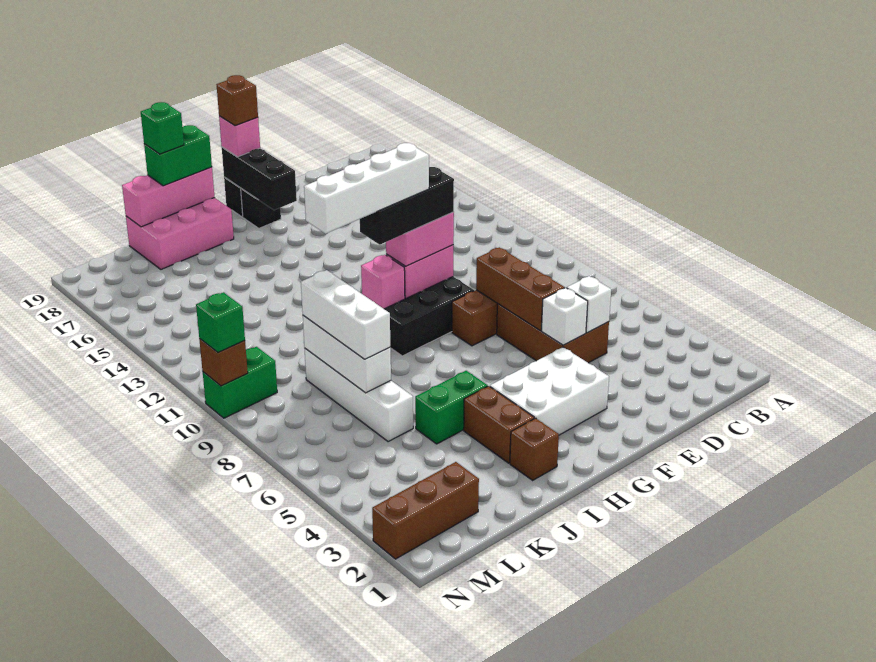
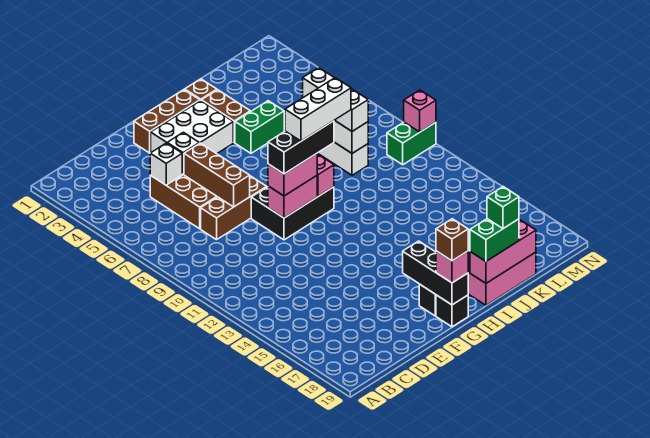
white 1x4 brick [304,143,429,234] -> white 1x3 brick [285,78,351,141]
brown 1x3 brick [372,462,479,559] -> brown 1x3 brick moved to [134,90,200,153]
brown 1x1 brick [199,339,248,386] -> pink 1x1 brick [404,90,436,132]
green 1x1 brick [196,292,245,353] -> none

